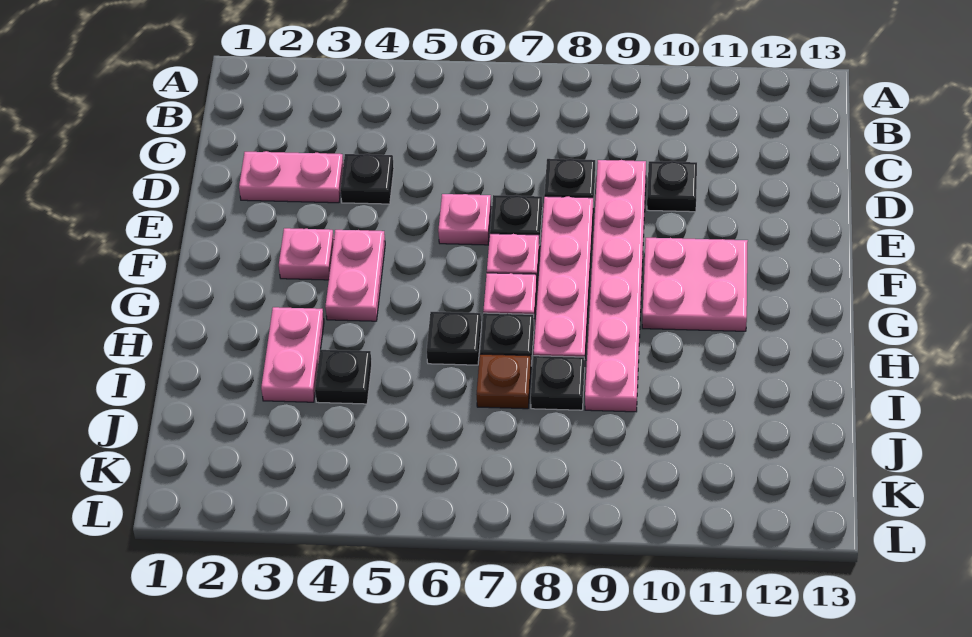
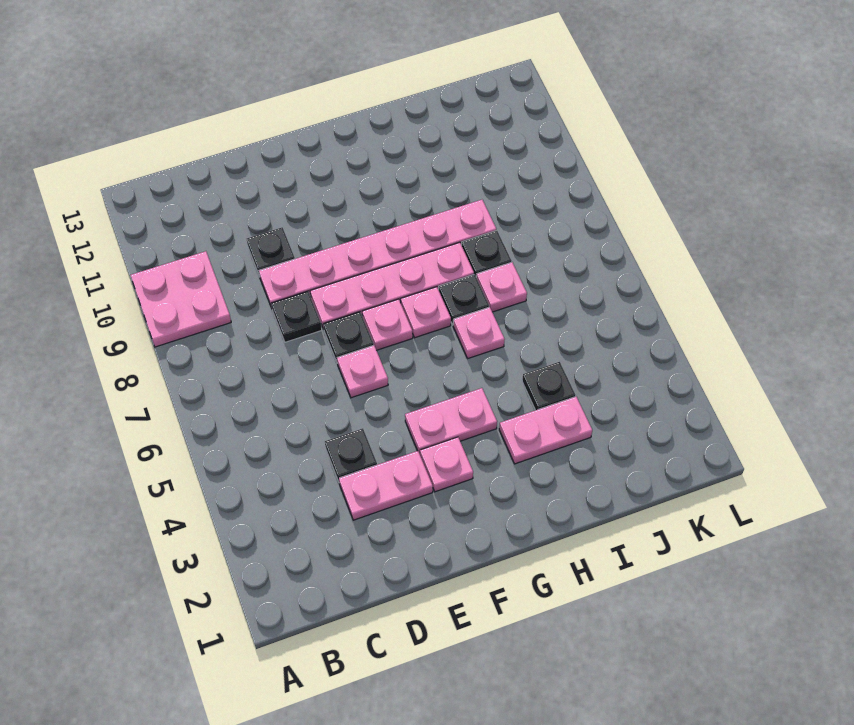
pink 1x2 plate [239,151,343,203] -> pink 1x2 plate turned to [339,451,433,520]
pink 2x2 plate [642,238,748,331] -> pink 2x2 plate moved to [131,251,231,347]
black 1x1 plate [427,312,481,365] -> pink 1x1 plate [453,307,505,358]
brown 1x1 plate [476,354,531,409] -> pink 1x1 plate [476,262,527,312]

